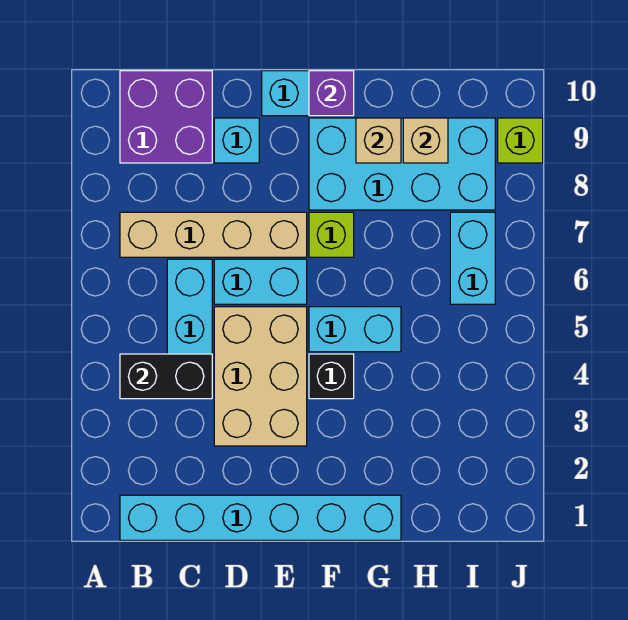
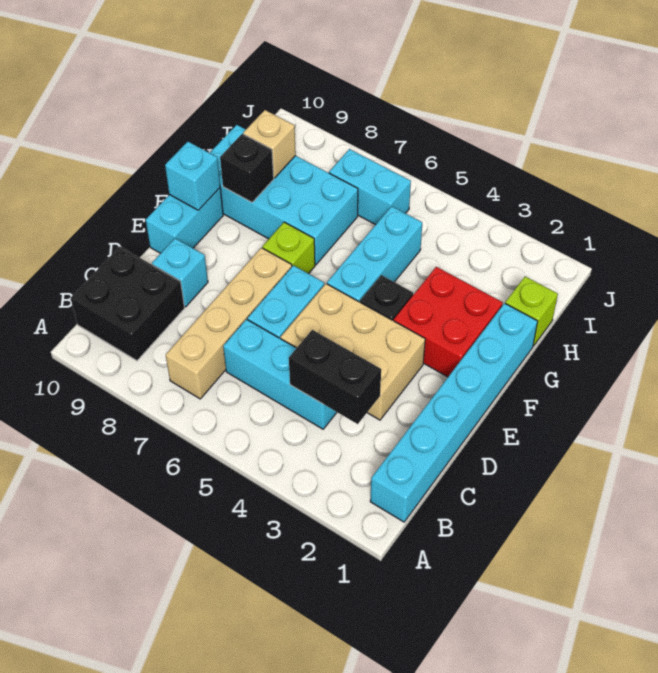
black 1x2 brick [120,354,212,399] -> black 1x2 brick turned to [289,330,381,424]
purple 2x2 brick [120,71,212,163] -> black 2x2 brick [71,247,184,361]
none -> red 2x2 brick [394,267,503,377]
cyan 1x2 brick [309,307,401,352] -> cyan 1x3 brick [327,206,422,302]
cyan 2x4 brick [309,118,495,210] -> cyan 2x4 brick turned to [210,125,358,265]
purple 1x1 brick [309,71,354,116] -> cyan 1x1 brick [165,142,220,210]
tan 1x1 brick [356,118,401,163] -> black 1x1 brick [220,134,274,202]
lime 1x1 brick [498,118,543,163] -> lime 1x1 brick moved to [505,277,558,346]

